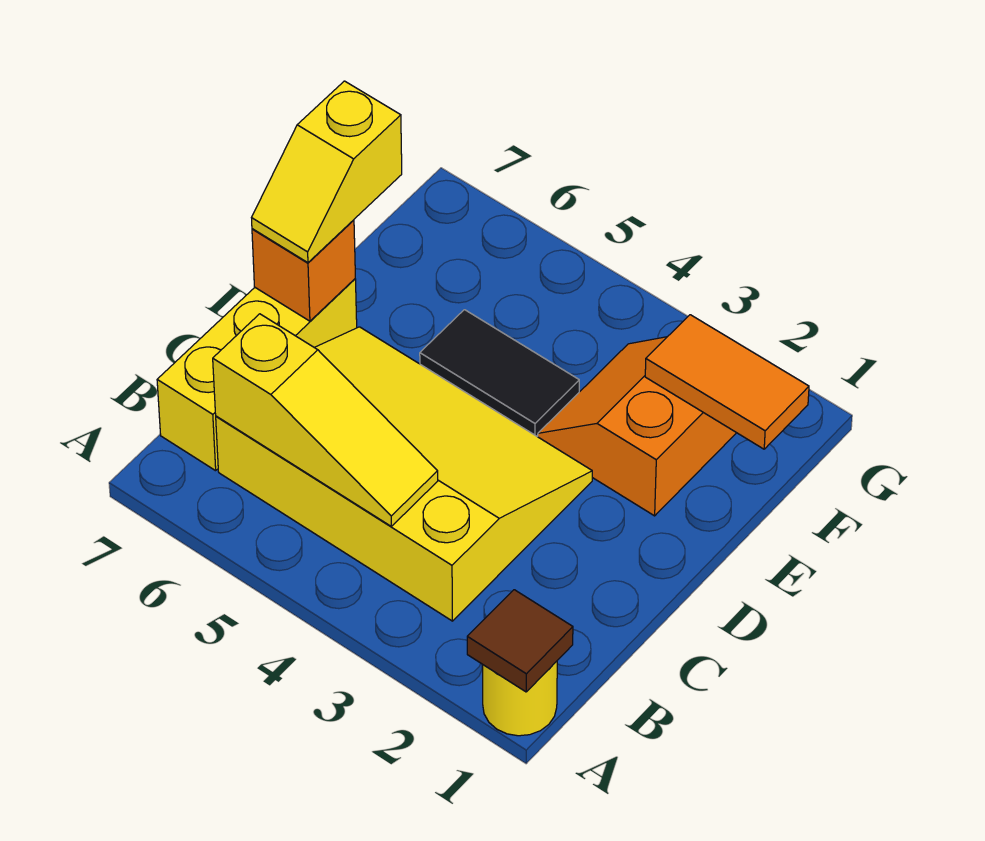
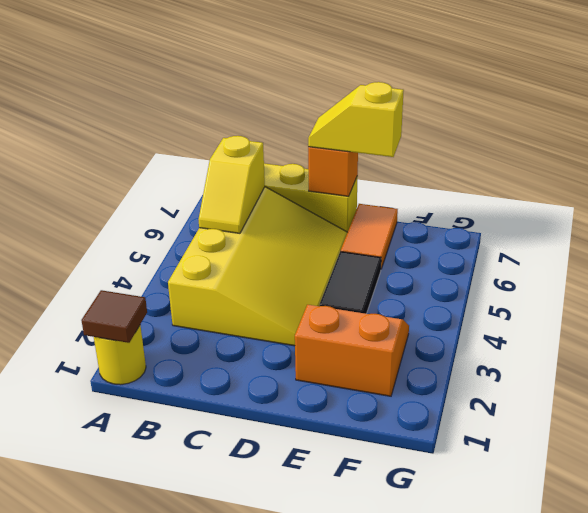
yellow 1x3 slope [213,314,438,526] -> yellow 1x2 slope [199,136,265,233]
orange 1x2 tile [645,315,809,449] -> orange 1x2 tile moved to [341,204,398,269]

